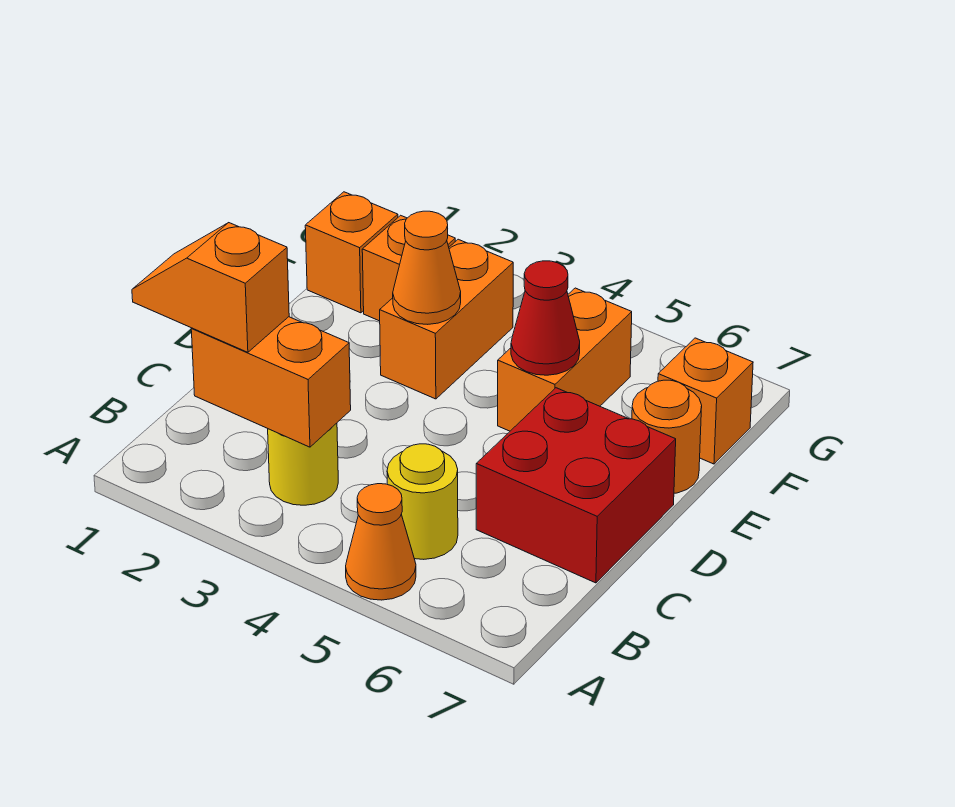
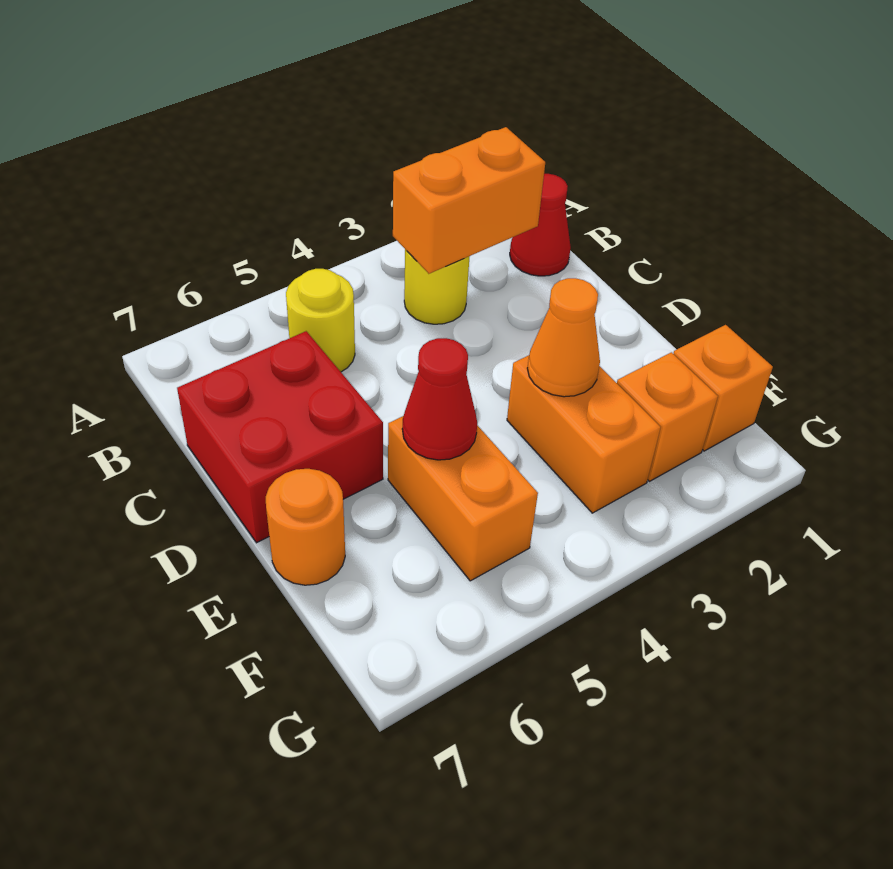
orange 1x1 cone [346,484,416,600] -> none
none -> red 1x1 cone [510,174,571,276]
orange 1x2 slope [132,223,289,352] -> none
orange 1x1 brick [658,338,753,464] -> none

